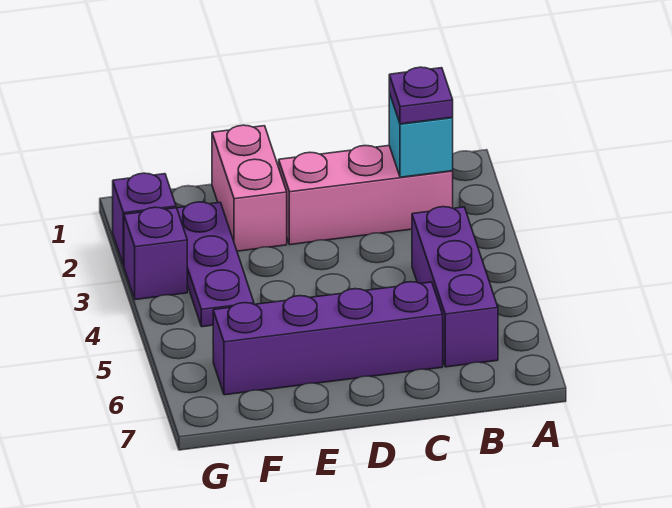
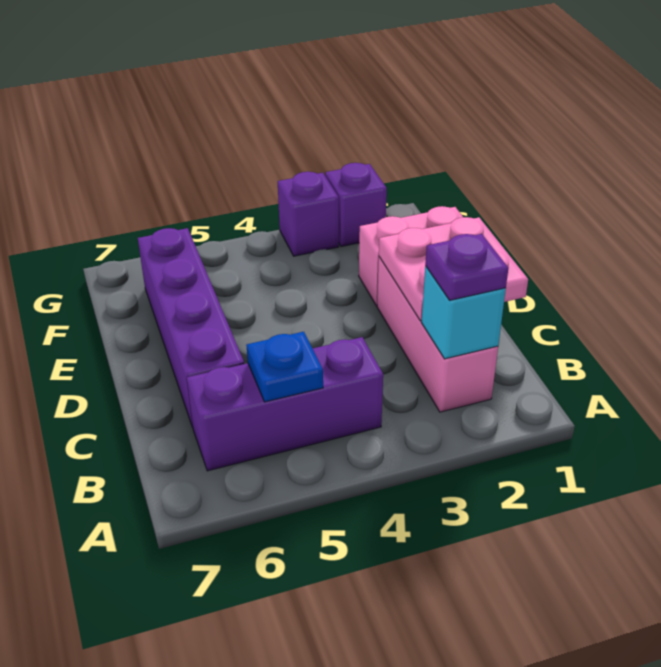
none -> blue 1x1 plate [246,332,323,402]
none -> pink 2x2 plate [379,217,528,321]
purple 1x3 plate [177,202,254,327] -> none

